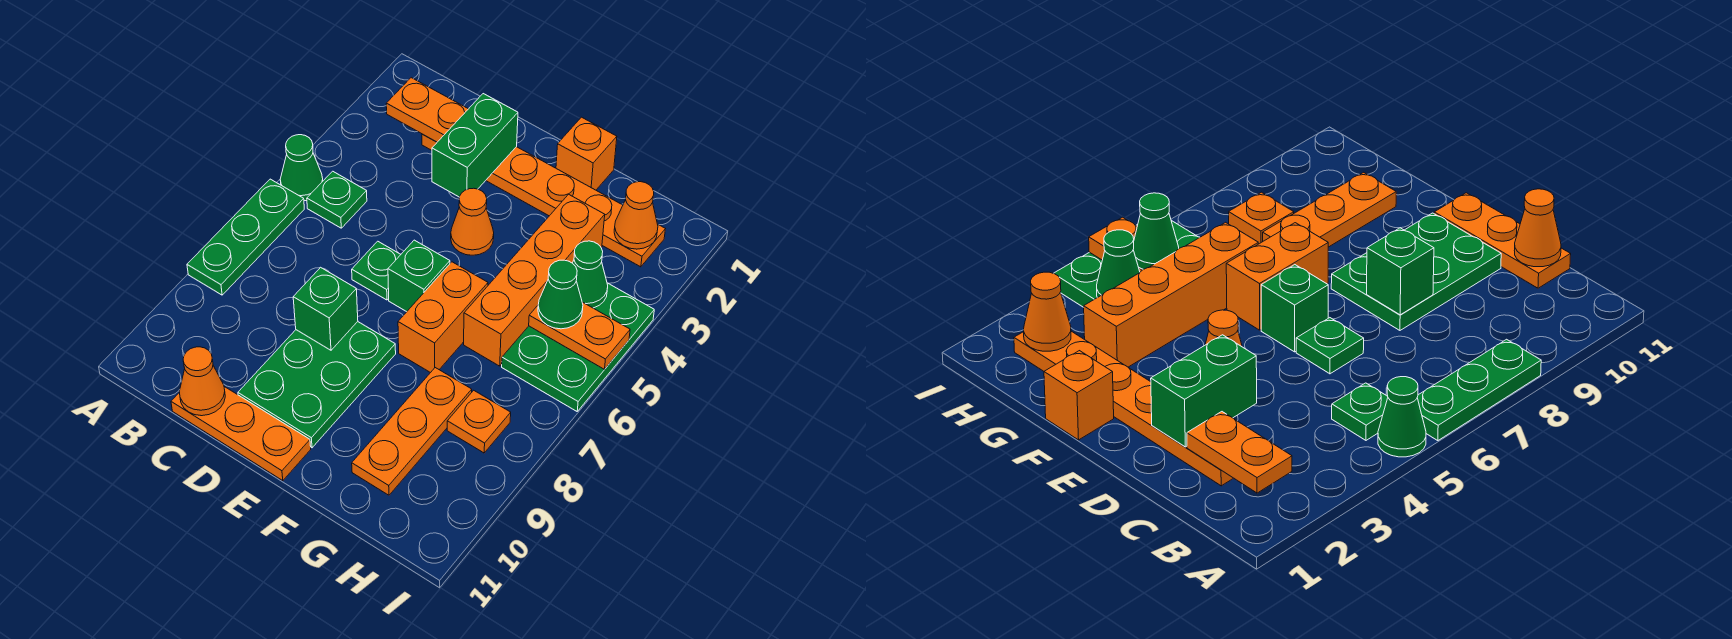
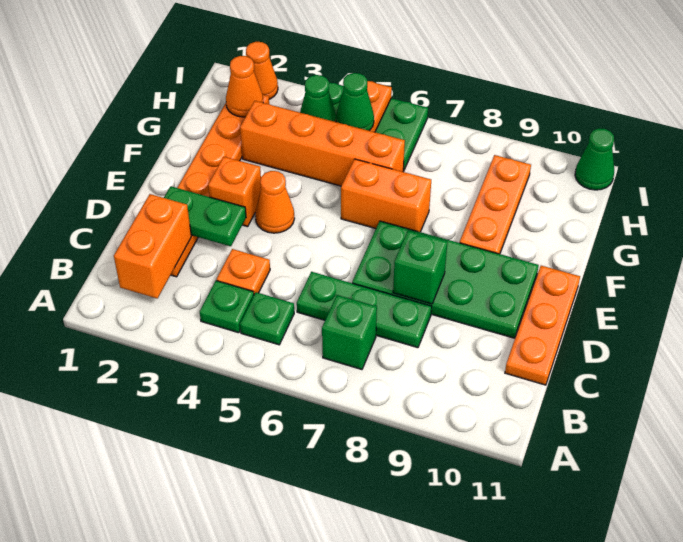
green 1x1 cone [280,135,323,201] -> green 1x1 cone moved to [575,128,614,190]
green 1x3 plate [187,179,304,295] -> green 1x3 plate moved to [297,272,432,348]
orange 1x2 plate [386,78,468,142] -> orange 1x2 brick [114,194,191,298]
orange 1x1 cone [179,347,225,416] -> orange 1x1 cone moved to [246,42,278,99]
green 1x2 brick [432,94,518,197] -> green 1x2 plate [164,186,246,246]
green 1x1 plate [352,241,401,300] -> green 1x1 plate moved to [200,281,254,333]
green 2x3 plate [238,322,396,448] -> green 2x4 plate [352,221,539,338]
green 1x1 brick [388,240,450,312] -> green 1x1 brick moved to [322,295,377,370]
orange 1x1 brick [556,117,617,190] -> orange 1x1 brick moved to [208,157,261,227]
orange 1x3 plate [352,368,472,495] -> orange 1x3 plate turned to [460,155,531,254]
orange 1x1 plate [447,390,511,453] -> orange 1x1 plate moved to [217,249,270,294]

